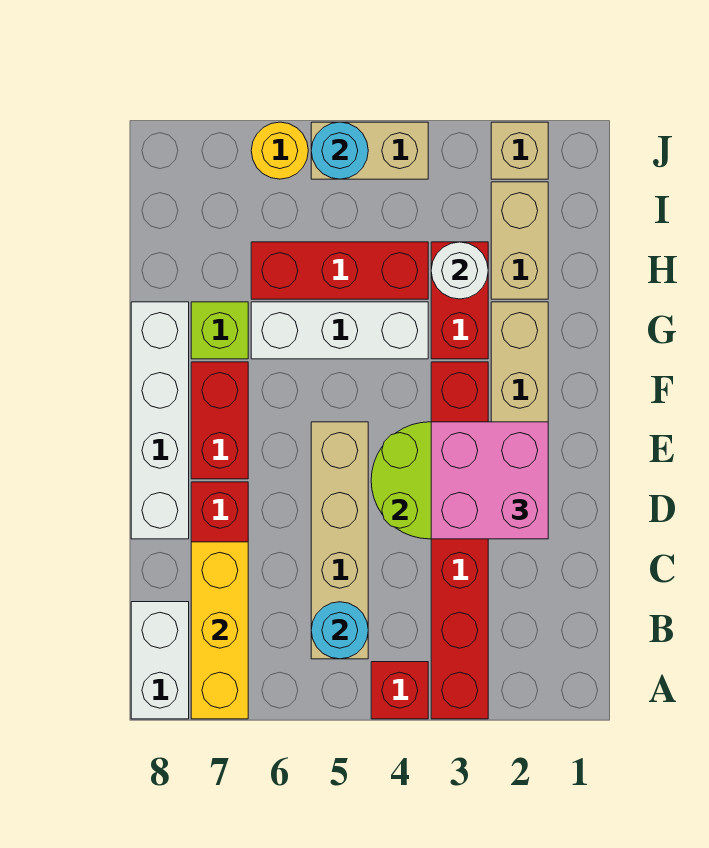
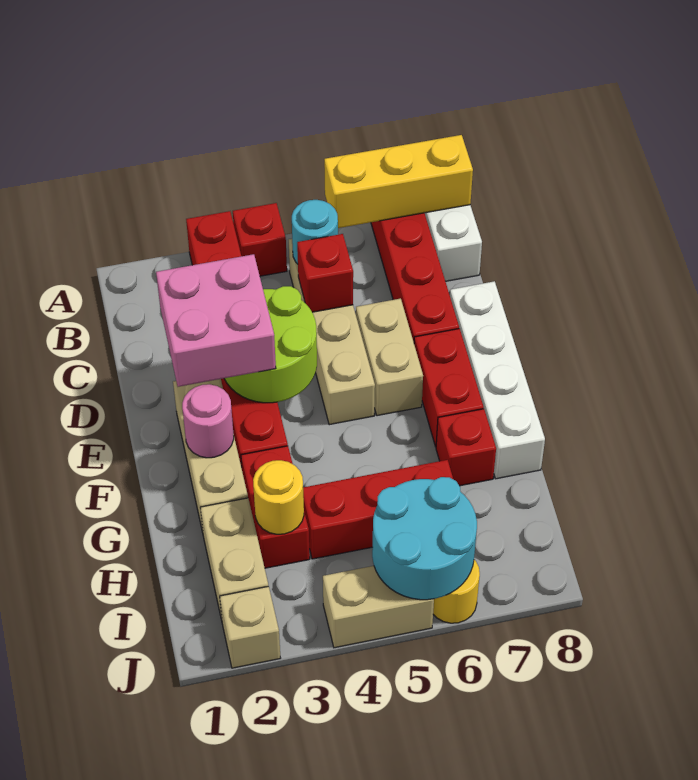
yellow 1x3 brick [191,542,248,719] -> yellow 1x3 brick turned to [324,135,473,228]
none -> red 1x1 brick [297,234,353,312]
none -> tan 1x2 brick [356,298,423,416]
none -> pink 1x1 round brick [182,384,234,458]
white 1x3 brick [251,302,428,359] -> none
lime 1x1 brick [191,302,248,359] -> red 1x1 brick [436,409,496,486]
white 1x1 round brick [431,242,488,299] -> yellow 1x1 round brick [253,460,304,534]
cyan 1x1 round brick [311,122,368,179] -> cyan 2x2 round brick [372,477,477,600]

